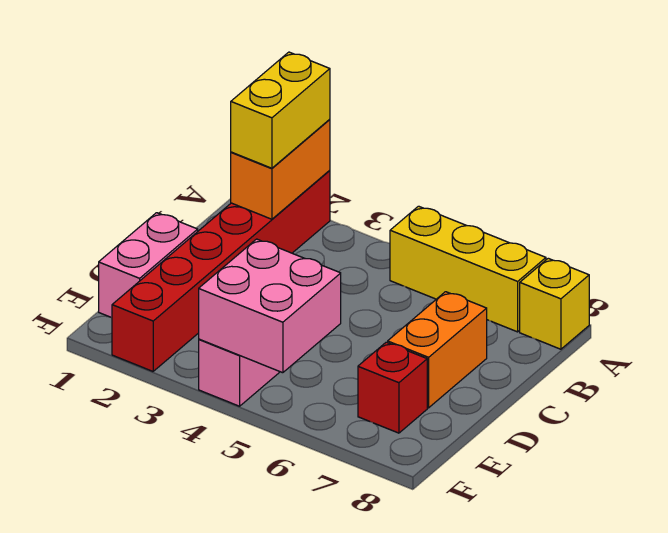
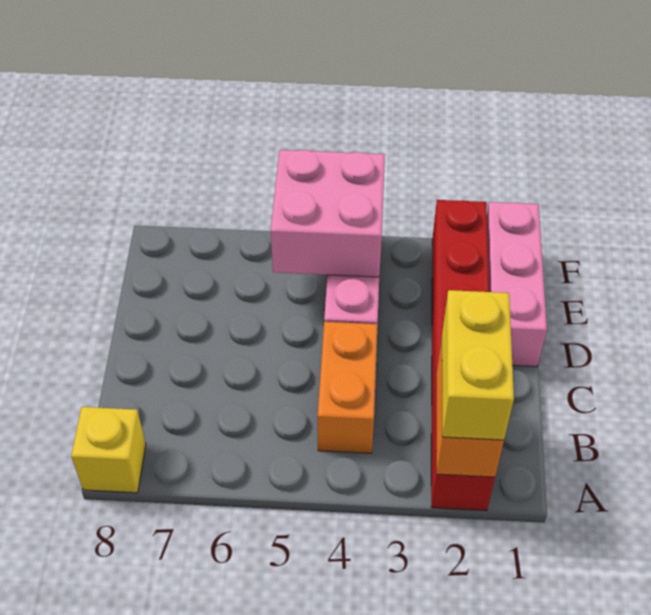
yellow 1x3 brick [390,206,546,332] -> none
orange 1x2 brick [388,292,487,408] -> orange 1x2 brick moved to [318,322,378,453]
pink 1x2 brick [99,213,198,318] -> pink 1x3 brick [487,202,547,367]
red 1x1 brick [358,342,427,433] -> none

